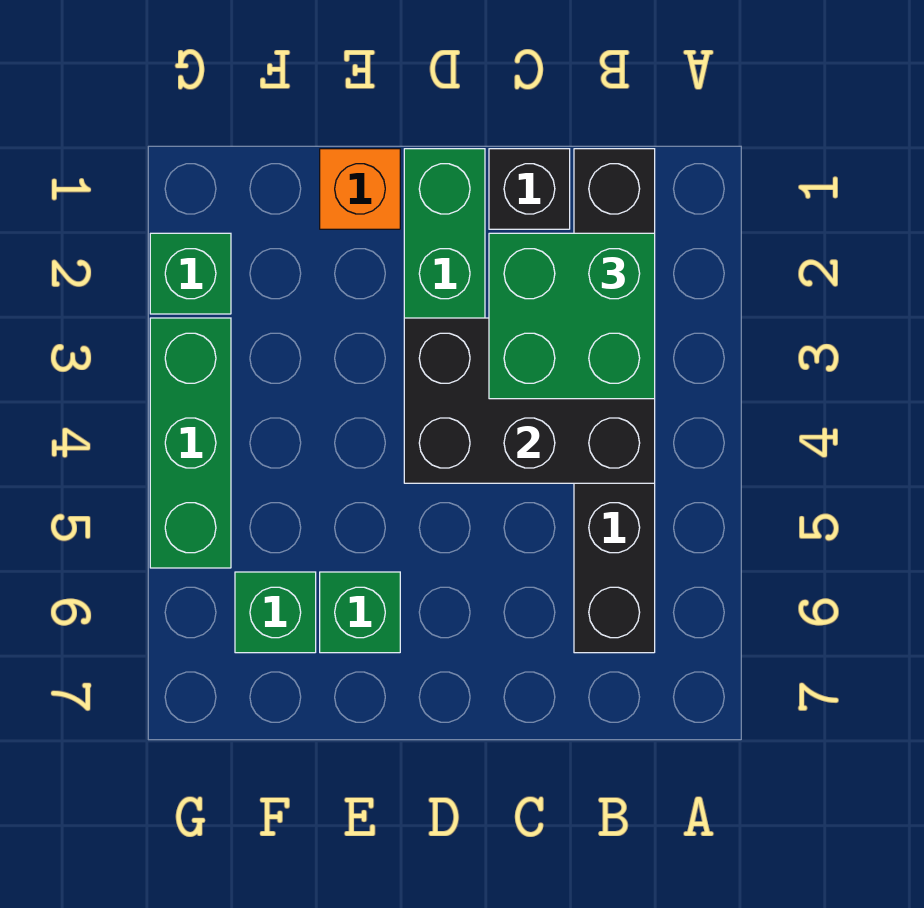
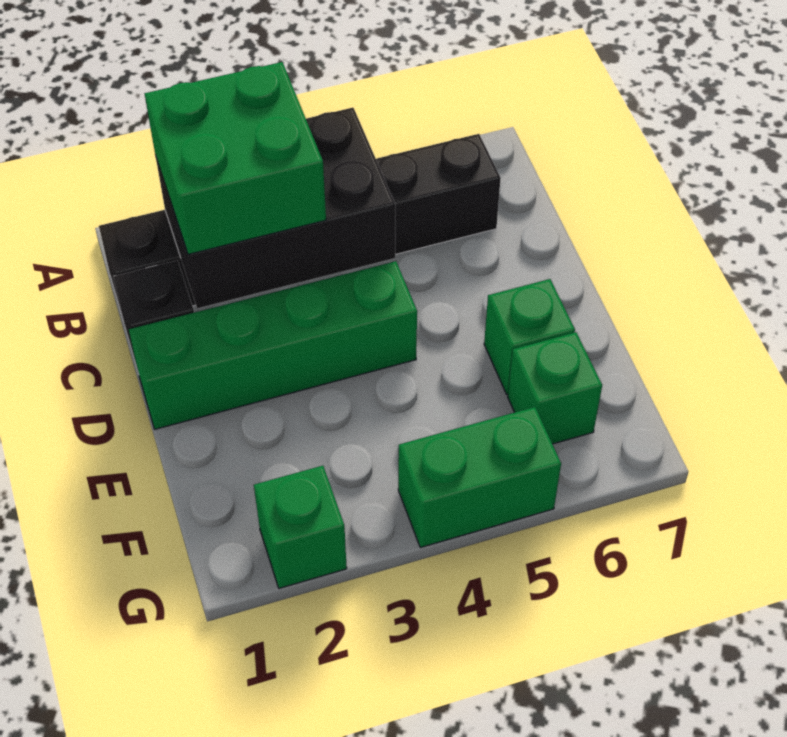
black 2x3 brick [404,318,655,483] -> black 2x3 brick turned to [155,108,395,308]
orange 1x1 brick [320,149,400,229] -> none
green 1x3 brick [150,318,231,568] -> green 1x2 brick [398,407,561,548]

